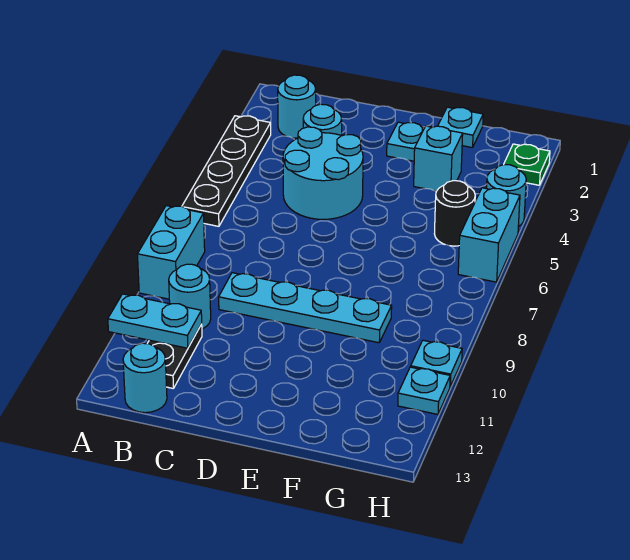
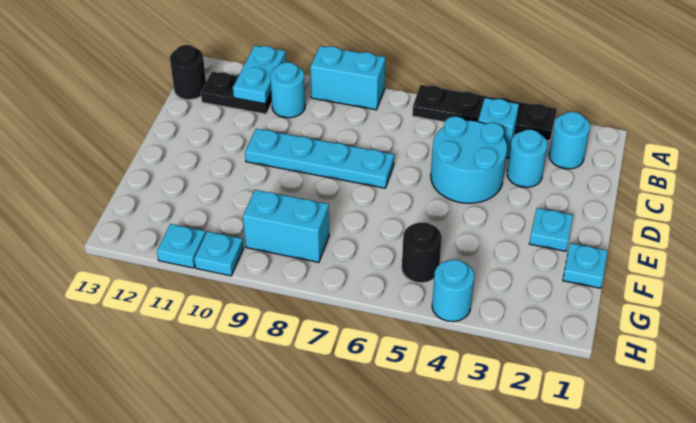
cyan 1x1 round brick [123,343,167,413] -> black 1x1 round brick [170,45,206,100]
cyan 1x4 plate [219,273,392,343] -> cyan 1x4 plate turned to [245,129,394,188]
cyan 1x1 brick [414,126,463,191] -> cyan 1x1 brick moved to [478,98,519,158]
green 1x1 plate [504,144,550,185] -> none
cyan 1x2 brick [458,188,520,282] -> cyan 1x2 brick moved to [243,190,329,262]

